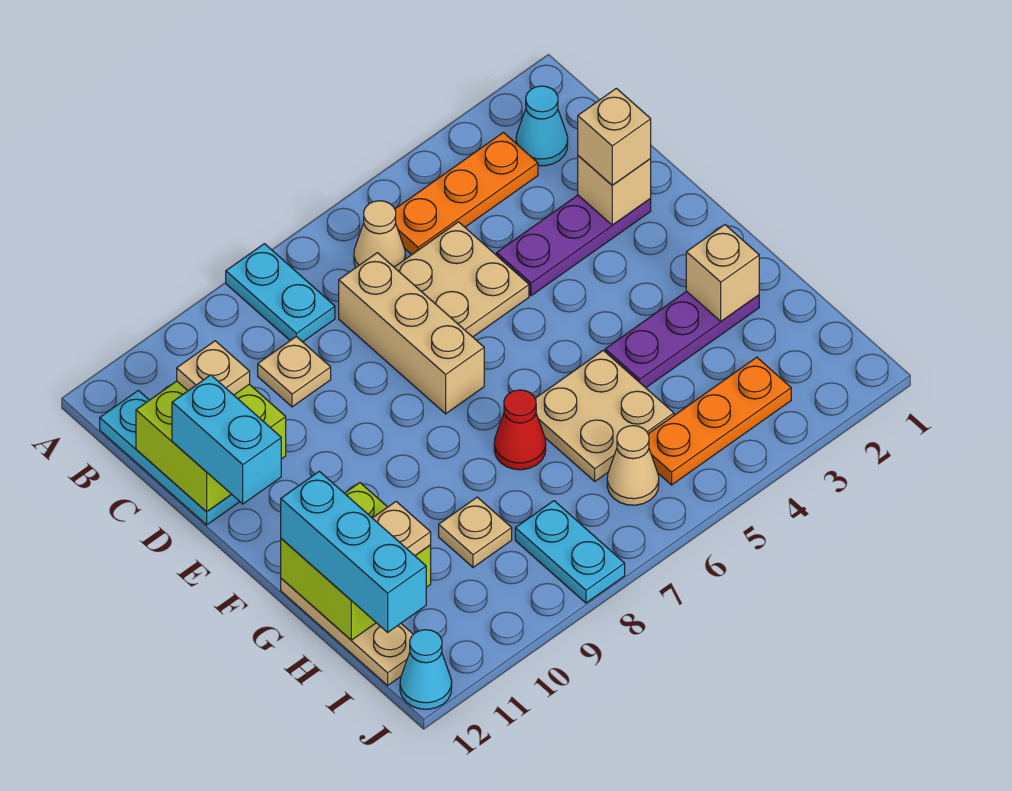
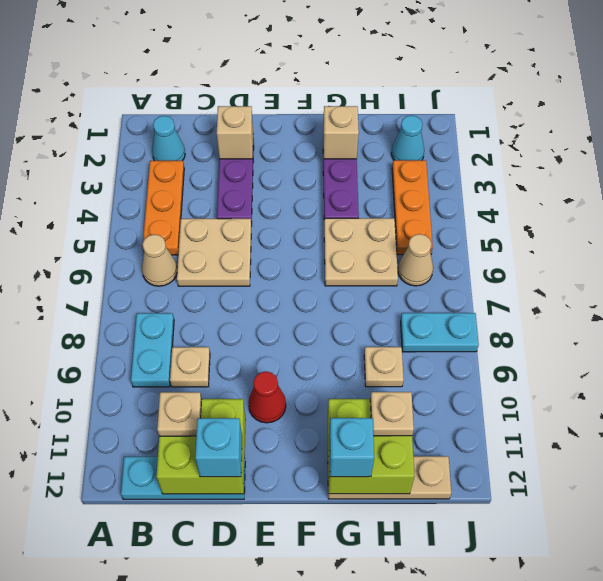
cyan 1x2 plate [226,244,335,342] -> cyan 1x2 plate turned to [131,313,174,387]
tan 1x3 brick [339,253,484,414] -> none
tan 1x1 brick [578,88,651,185] -> none
cyan 1x2 brick [172,375,281,504] -> cyan 1x1 brick [195,418,242,477]
red 1x1 cone [494,390,546,470] -> red 1x1 cone moved to [248,371,286,423]
cyan 1x3 brick [281,471,426,632] -> cyan 1x1 brick [329,418,374,477]
cyan 1x1 cone [400,630,452,709] -> cyan 1x1 cone moved to [391,115,424,160]

